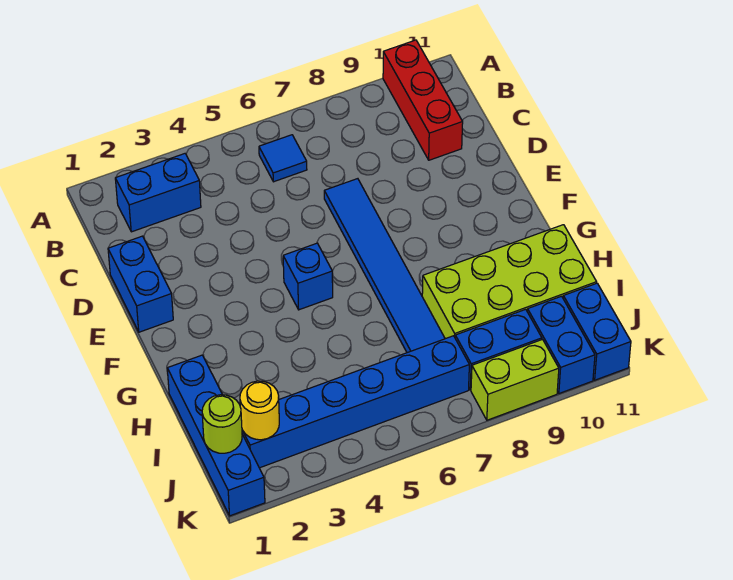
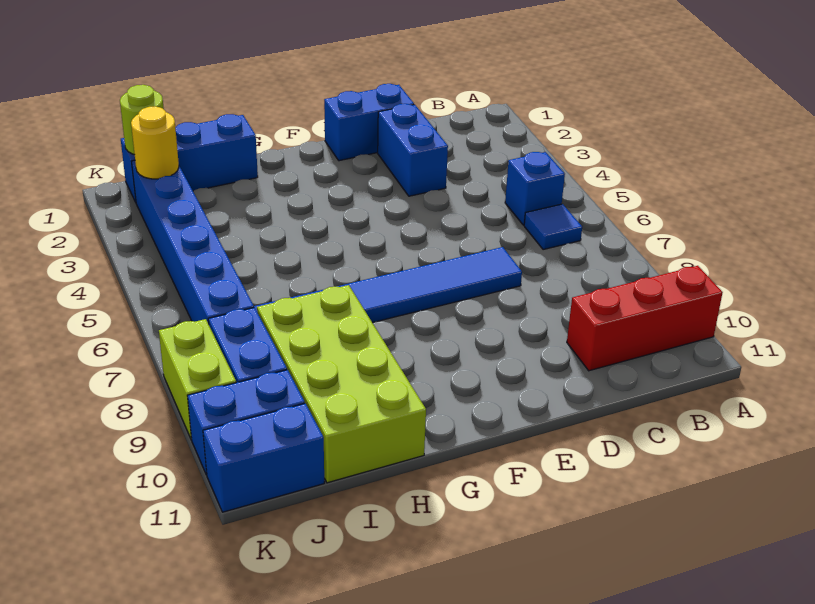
blue 1x2 brick [115,154,201,232] -> blue 1x2 brick moved to [378,104,448,196]
blue 1x1 brick [283,243,333,310] -> blue 1x1 brick moved to [505,152,565,225]
blue 1x4 brick [167,355,265,516] -> blue 1x3 brick [121,114,258,202]

